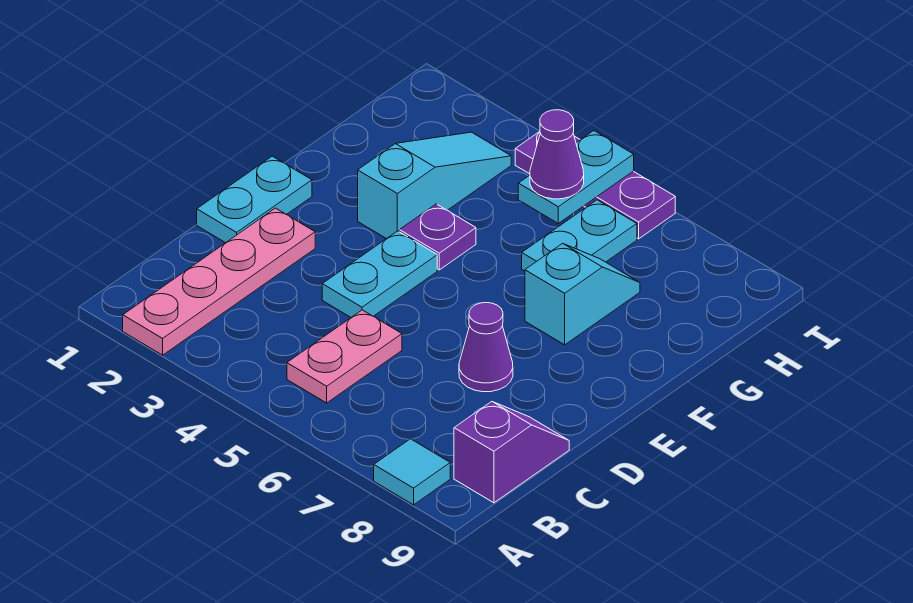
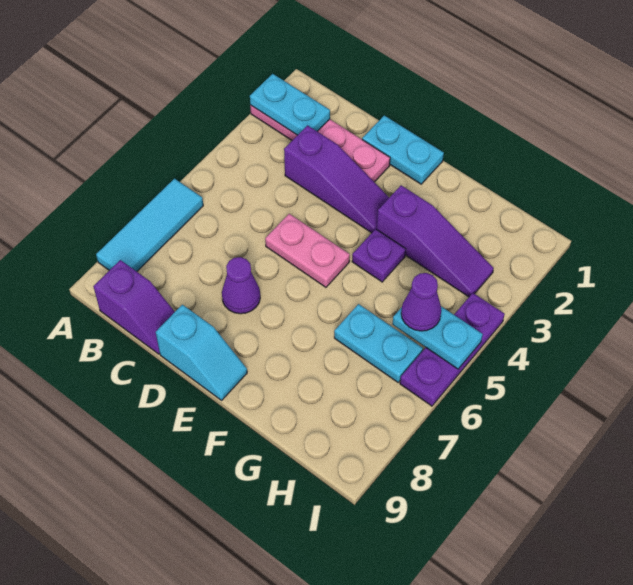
cyan 1x1 tile [374,439,450,505] -> cyan 1x3 tile [96,179,203,271]
pink 1x2 plate [287,310,402,403] -> pink 1x2 plate moved to [265,214,350,287]
none -> purple 1x3 slope [284,125,389,233]
cyan 1x2 plate [322,231,437,317] -> cyan 1x2 plate moved to [250,74,330,135]
cyan 1x3 slope [358,132,511,239] -> purple 1x3 slope [377,185,494,297]
cyan 1x2 slope [525,243,640,345] -> cyan 1x2 slope moved to [156,305,247,400]

